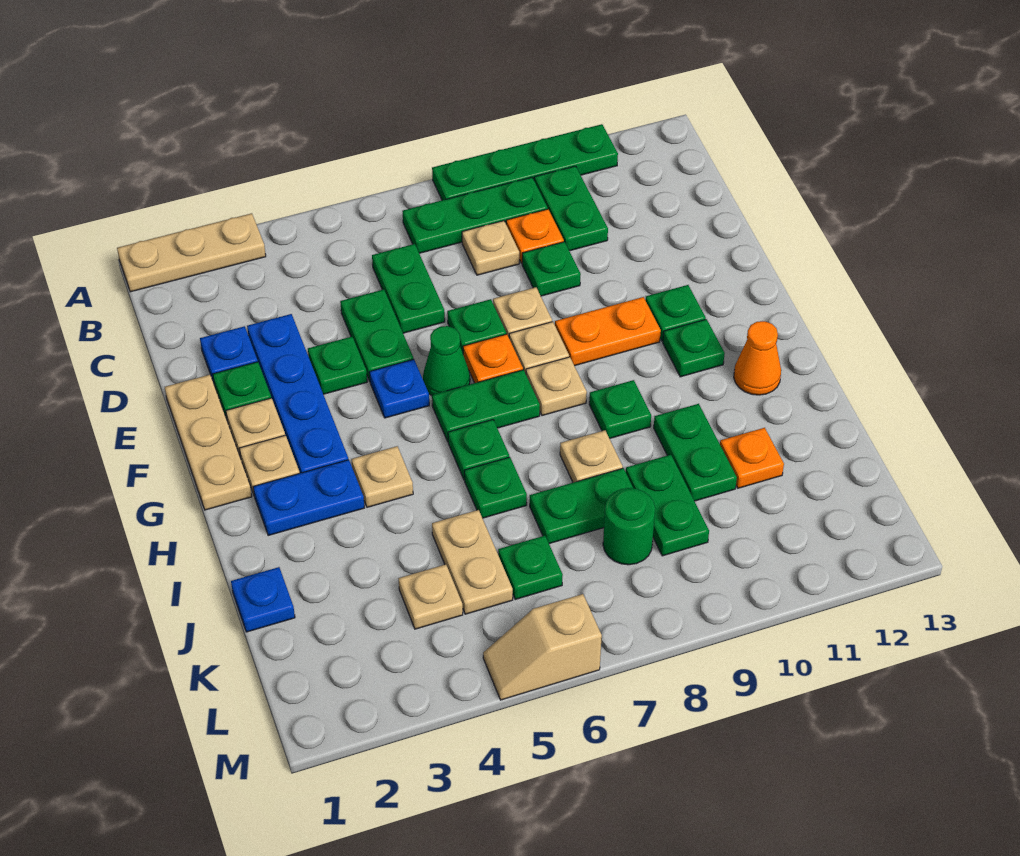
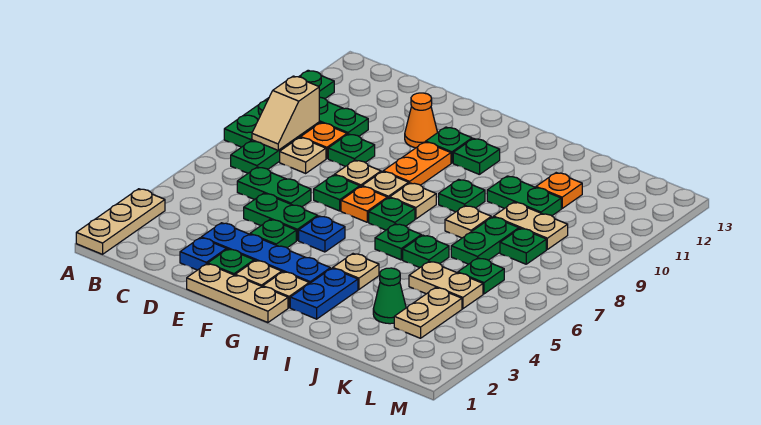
green 1x1 cone [423,326,470,396] -> green 1x1 cone moved to [373,268,406,324]
green 1x2 plate [432,370,540,442] -> green 1x1 plate [369,198,415,230]
orange 1x1 cone [734,321,781,395] -> orange 1x1 cone moved to [405,93,438,148]
blue 1x1 plate [231,567,295,632] -> none
green 1x2 plate [626,455,709,556] -> tan 1x2 plate [494,202,568,249]
tan 1x1 plate [398,564,463,629] -> tan 1x2 plate [394,288,462,338]
green 1x1 round brick [603,488,655,565] -> green 1x1 plate [500,228,546,264]
tan 1x2 slope [483,594,602,700] -> tan 1x2 slope moved to [252,76,319,150]

